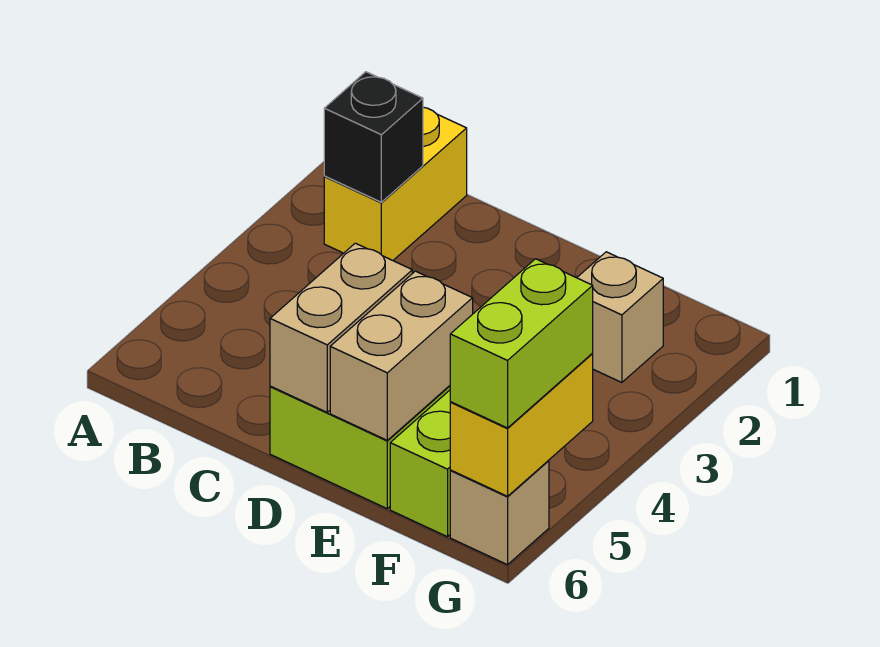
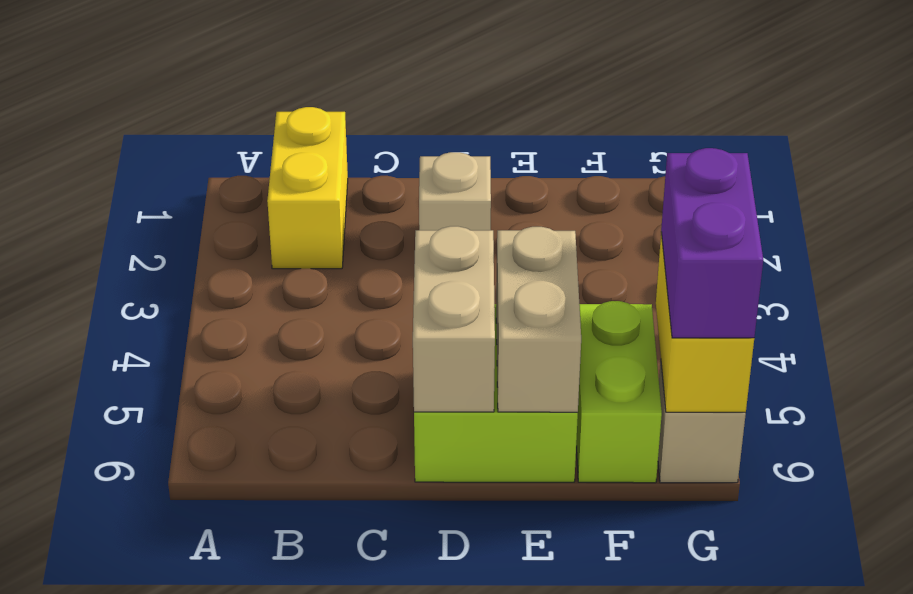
black 1x1 brick [324,72,423,202] -> none
tan 1x1 brick [577,252,663,383] -> tan 1x1 brick moved to [419,152,491,230]
lime 1x2 brick [450,259,593,428] -> purple 1x2 brick [661,148,763,338]

